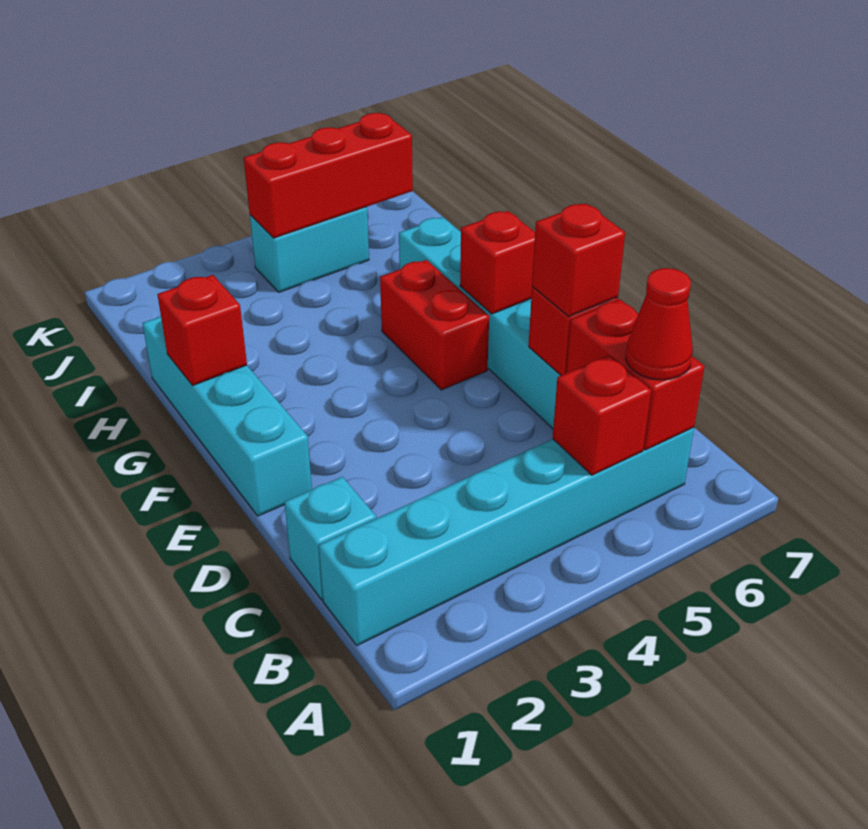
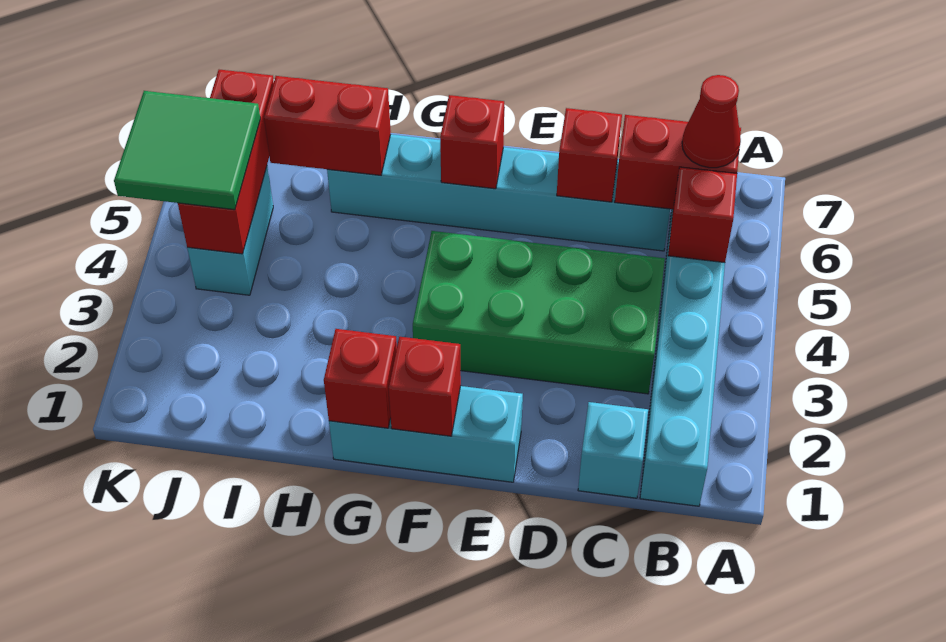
none -> green 2x4 brick [413,231,665,394]
red 1x1 brick [532,204,625,317] -> red 1x1 brick moved to [389,337,461,436]
cyan 1x4 brick [142,317,312,516] -> cyan 1x3 brick [329,386,523,482]
red 1x2 brick [380,260,489,390] -> red 1x2 brick moved to [264,76,391,175]
none -> green 2x2 tile [114,91,260,210]

